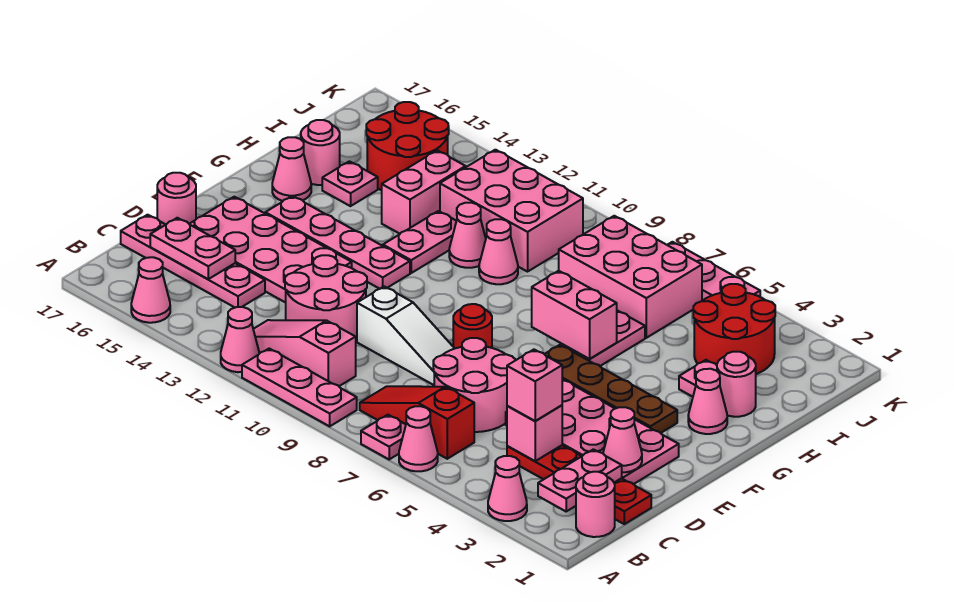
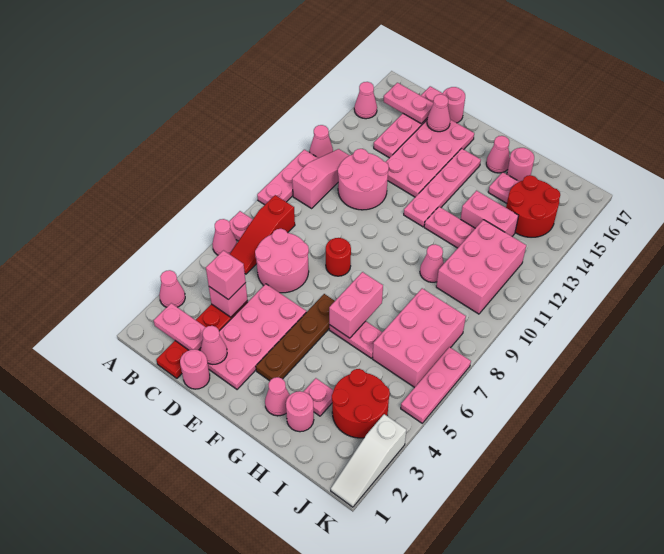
pink 1x1 round brick [576,472,615,537] -> pink 1x1 round brick moved to [180,349,210,389]
red 1x3 slope [360,386,474,459] -> red 1x3 slope turned to [230,195,295,274]
pink 1x2 plate [150,218,235,279] -> pink 1x2 plate turned to [384,83,433,124]
white 1x3 slope [357,286,455,385] -> white 1x3 slope moved to [331,414,406,507]
pink 1x1 cone [449,203,486,268] -> pink 1x1 cone moved to [427,94,450,132]

